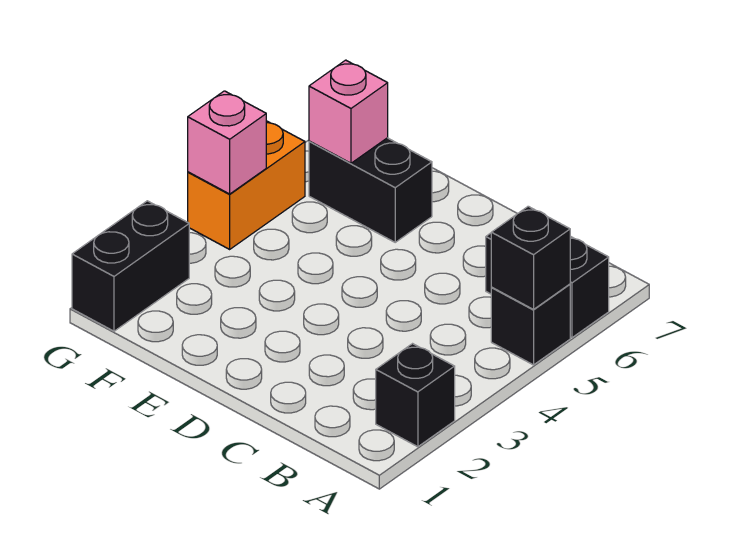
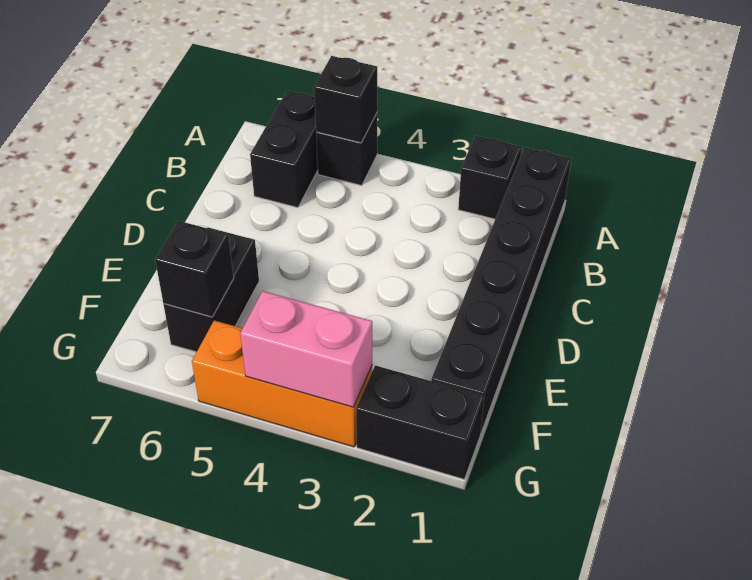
none -> black 1x6 brick [431,147,571,432]
pink 1x1 brick [309,60,388,163] -> black 1x1 brick [155,221,234,317]
orange 1x2 brick [188,121,305,249] -> orange 1x3 brick [192,320,372,447]
pink 1x1 brick [188,91,266,194] -> pink 1x2 brick [240,291,372,407]

